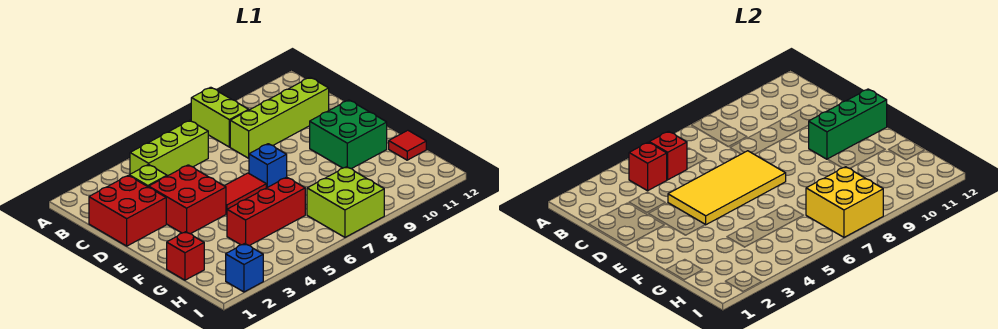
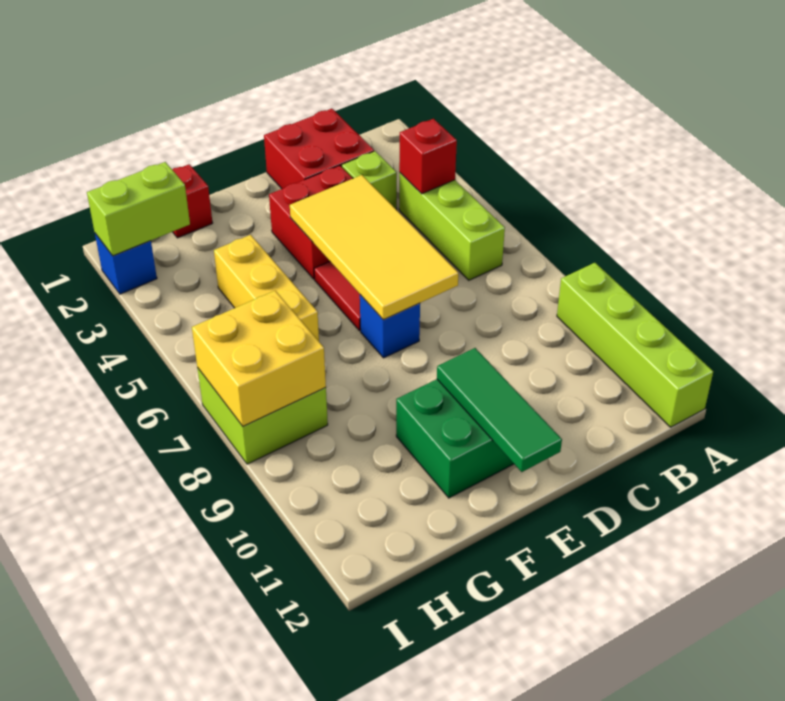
lime 1x2 brick [191,87,248,147] -> lime 1x2 brick moved to [87,162,190,256]
red 1x1 brick [649,131,687,180] -> none
lime 1x4 brick [230,77,329,158] -> lime 1x4 brick moved to [557,263,713,427]
green 1x3 brick [809,89,887,159] -> green 1x3 tile [437,348,562,472]
red 1x3 brick [227,177,305,246] -> yellow 1x3 brick [214,235,319,341]
red 1x1 tile [389,130,426,160] -> none

